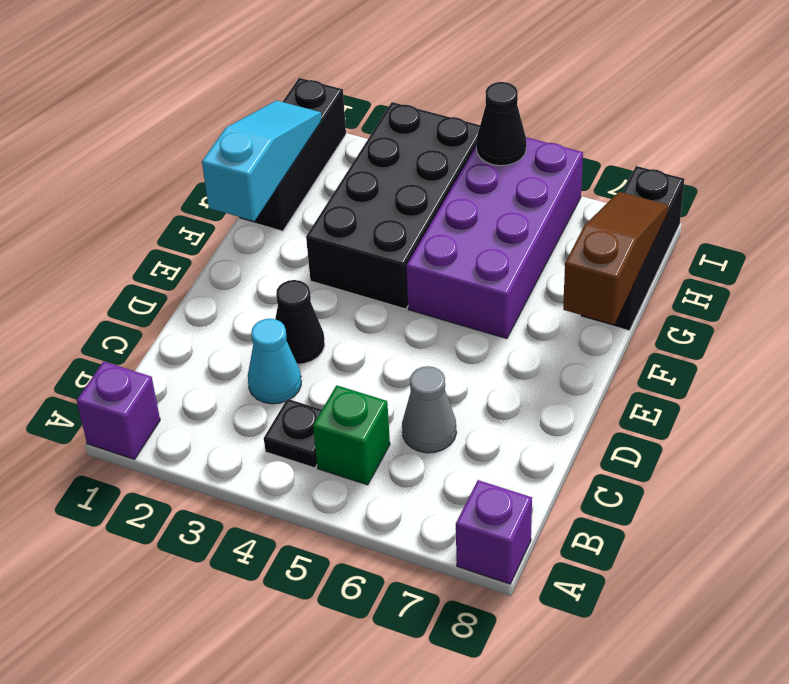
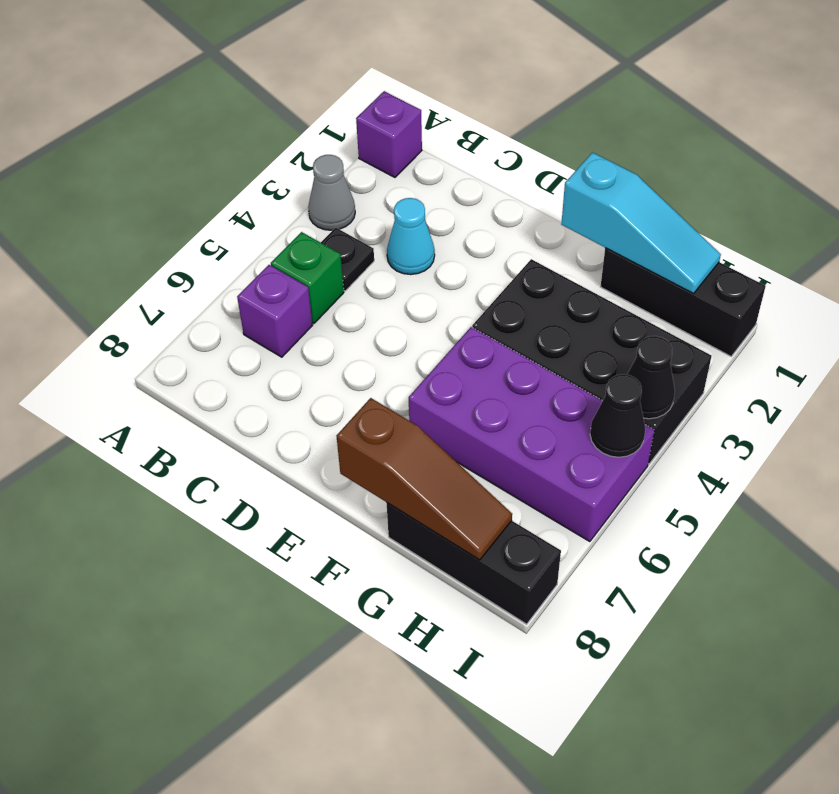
purple 1x1 brick [456,480,532,584] -> purple 1x1 brick moved to [237,265,313,357]
grey 1x1 cone [402,366,457,453] -> grey 1x1 cone moved to [308,155,355,230]
black 1x1 cone [275,280,325,364] -> black 1x1 cone moved to [627,336,675,419]

